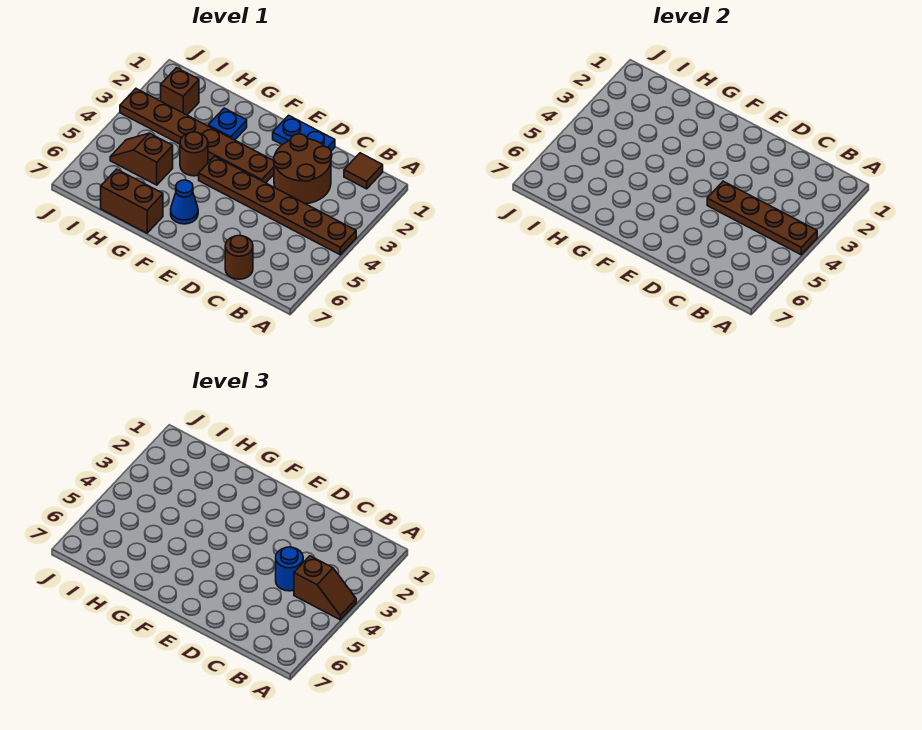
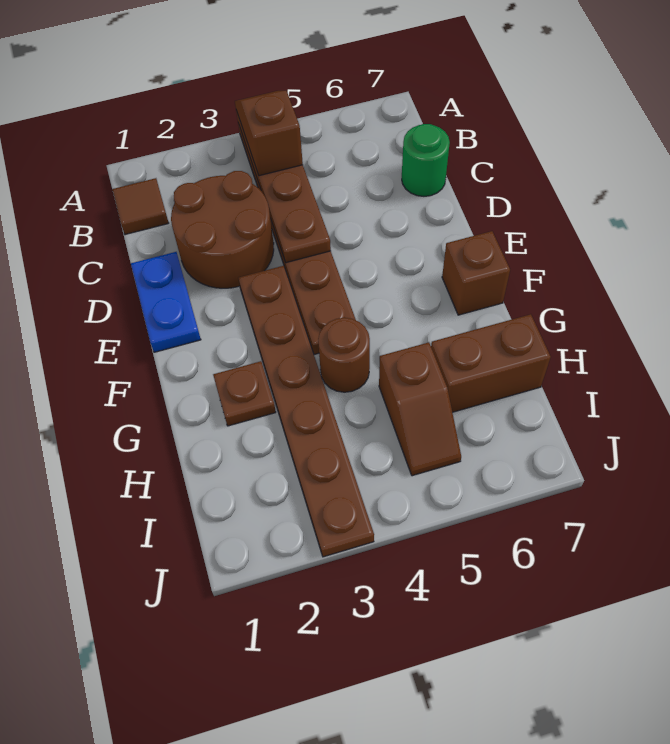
blue 1x1 round brick [276,547,303,591] -> none
brown 1x1 round brick [225,235,253,279] -> green 1x1 round brick [402,124,450,196]
blue 1x1 cone [171,180,198,224] -> none
blue 1x1 plate [208,108,247,140] -> brown 1x1 plate [213,361,276,426]
brown 1x2 brick [101,169,163,233] -> brown 1x2 brick turned to [431,314,551,412]
brown 1x1 brick [161,68,199,115] -> brown 1x1 brick moved to [442,231,510,315]

